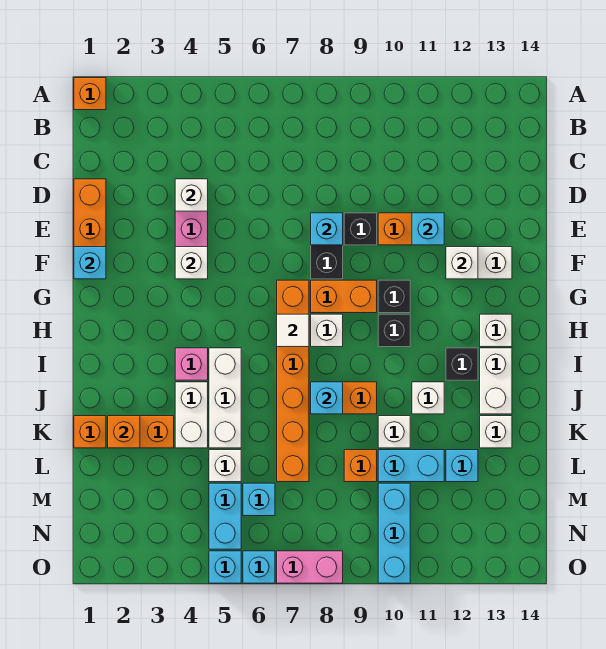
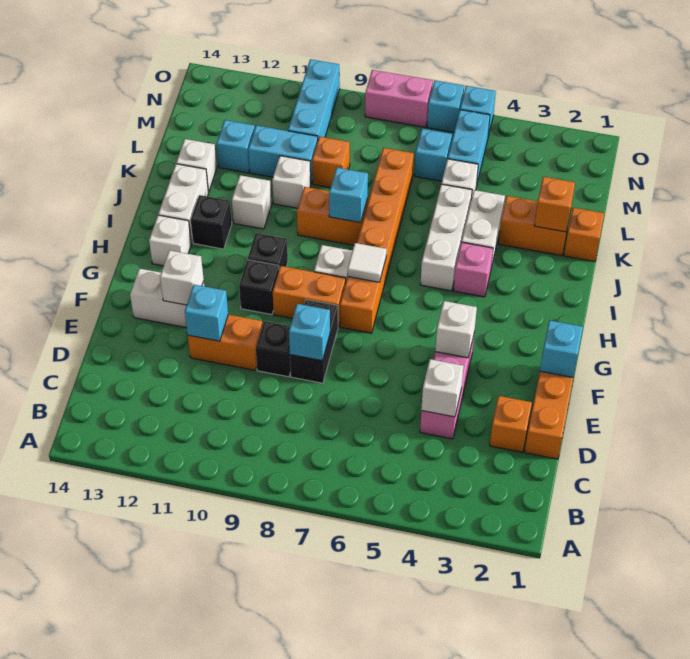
orange 1x1 brick [74,78,106,110] -> orange 1x1 brick moved to [490,396,532,452]

